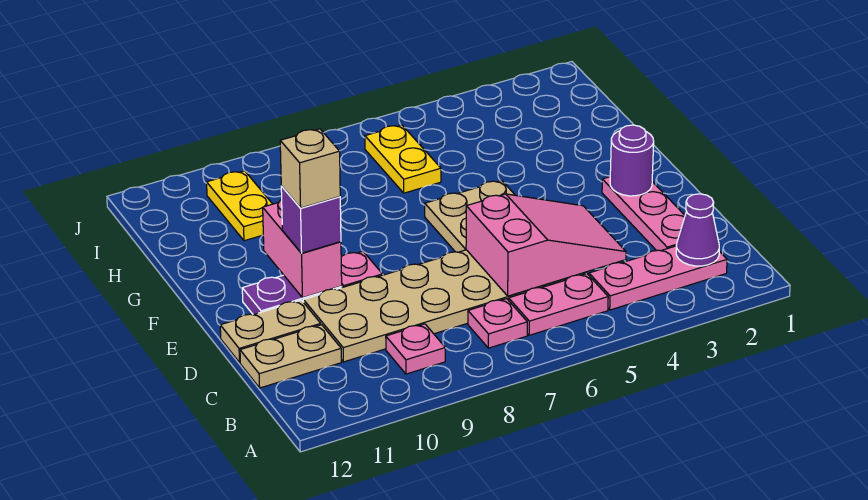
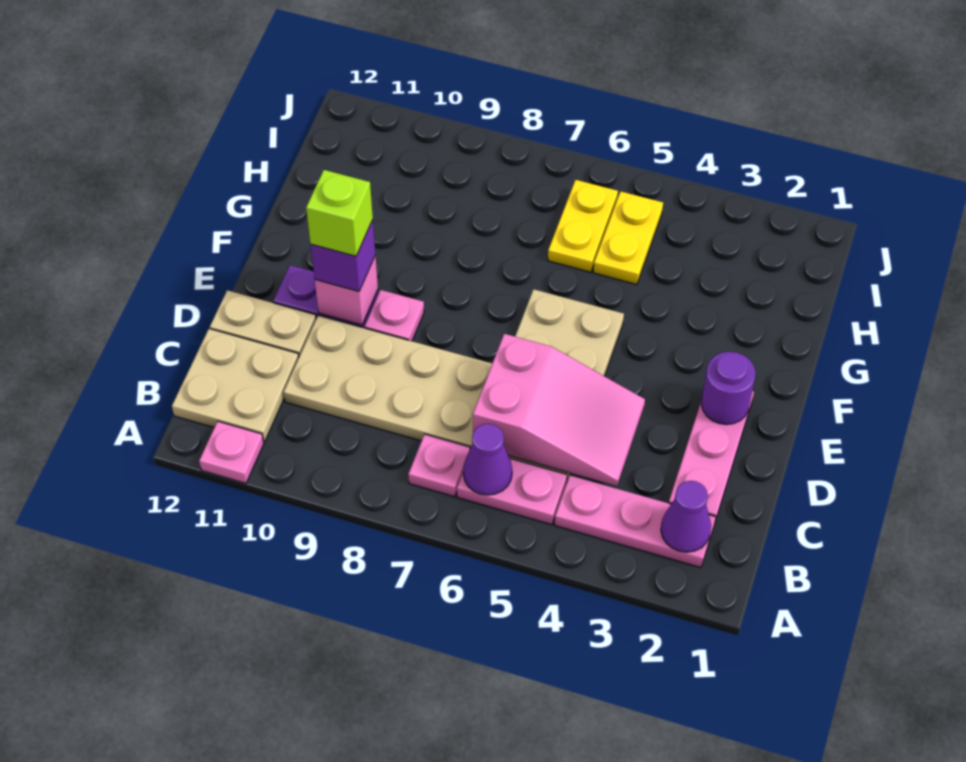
none -> purple 1x1 cone [463,424,512,495]
pink 1x1 plate [386,324,445,374] -> pink 1x1 plate moved to [199,421,264,483]
tan 1x2 plate [240,325,341,388] -> tan 2x2 plate [172,329,299,442]
pink 1x2 brick [263,200,342,298] -> pink 1x1 brick [315,256,378,325]
tan 1x1 brick [280,129,340,208] -> lime 1x1 brick [306,170,373,256]
yellow 1x2 plate [207,171,272,241] -> yellow 1x2 plate moved to [593,191,663,284]

